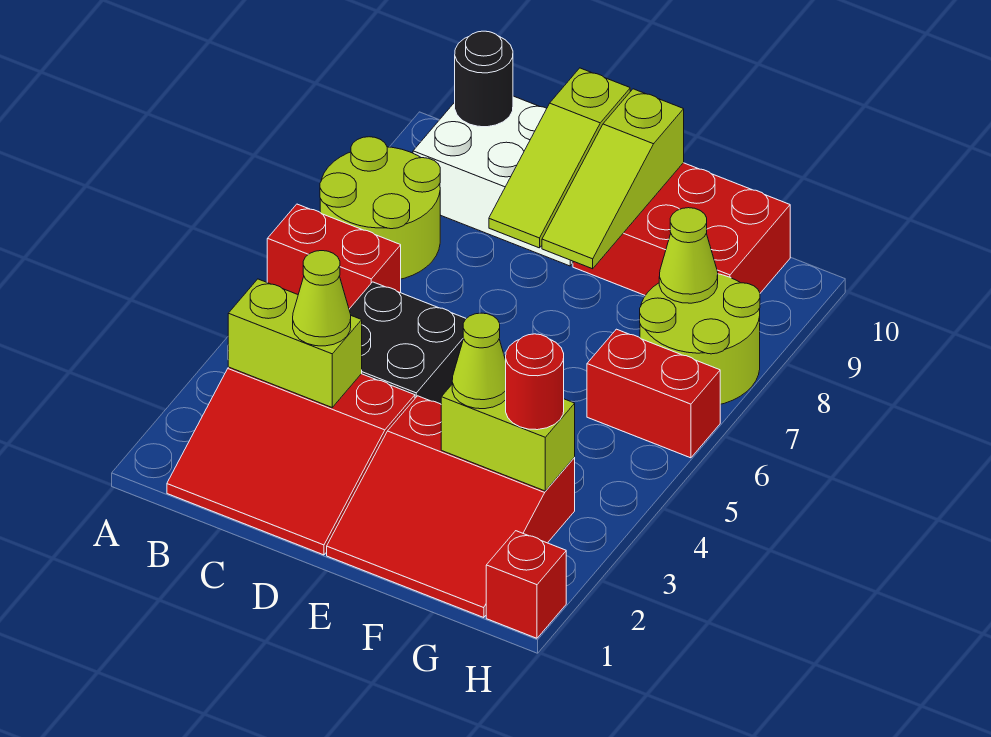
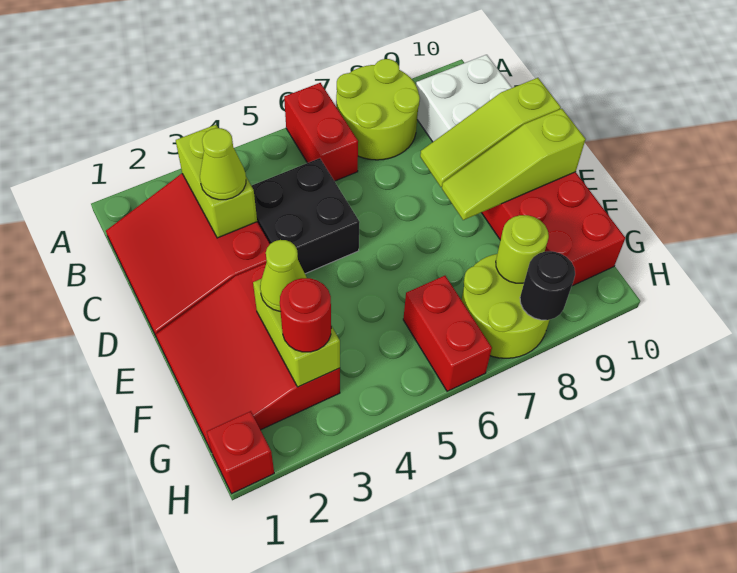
black 1x1 round brick [455,31,513,127] -> black 1x1 round brick moved to [520,251,575,320]
lime 1x1 cone [659,208,718,303] -> lime 1x1 round brick [496,215,549,283]

